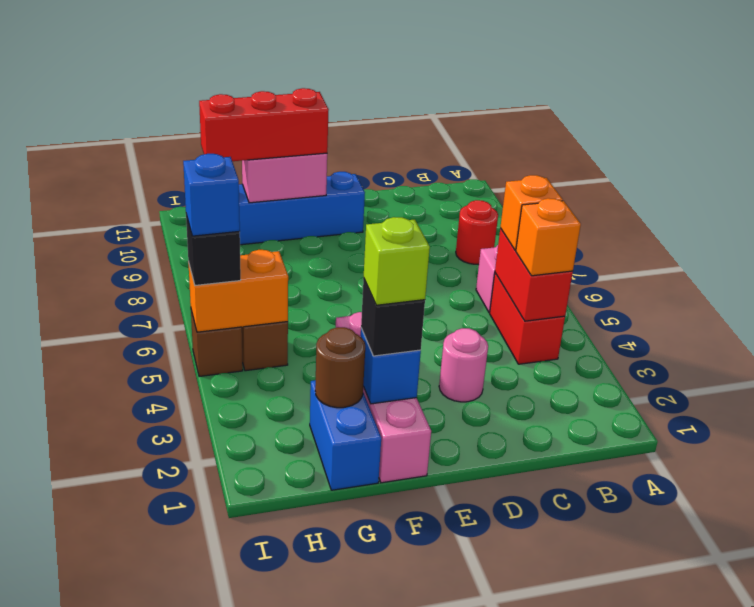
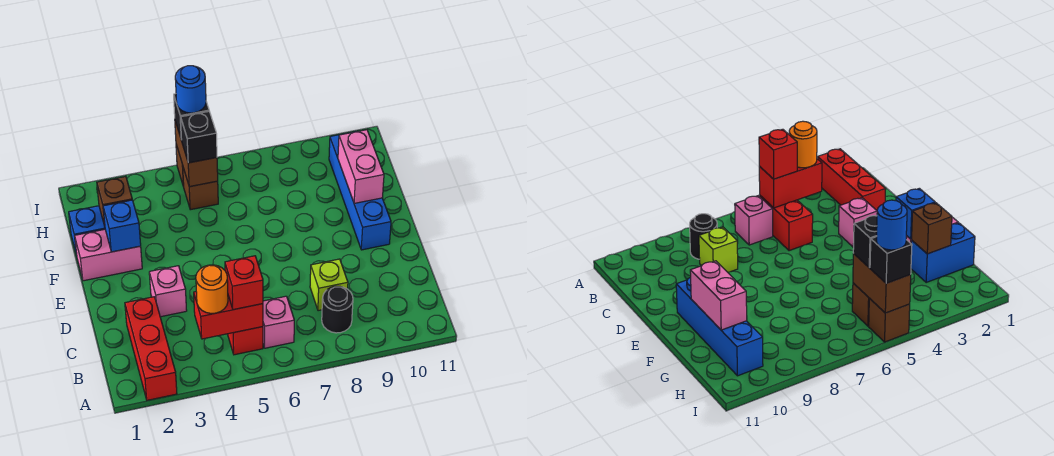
red 1x2 brick [490,273,565,364] -> red 1x2 brick turned to [228,327,263,355]
orange 1x1 brick [516,198,581,276] -> orange 1x1 round brick [196,265,228,313]
orange 1x1 brick [500,175,563,250] -> red 1x1 brick [225,256,263,310]
red 1x1 round brick [456,200,498,264] -> black 1x1 round brick [322,286,353,333]
pink 1x1 round brick [439,328,488,402] -> pink 1x1 brick [149,266,187,317]
pink 1x4 brick [336,312,431,483] -> pink 1x2 brick [75,229,142,281]
black 1x1 brick [361,278,425,356] -> black 1x1 brick moved to [181,111,217,163]
lime 1x1 brick [364,217,430,305] -> lime 1x1 brick moved to [310,259,348,311]
red 1x3 brick [199,88,329,161] -> red 1x3 brick moved to [125,297,177,400]
brown 1x1 round brick [315,327,365,408] -> brown 1x1 brick [97,177,132,226]
orange 1x2 brick [188,250,288,332] -> brown 1x2 brick [175,121,218,187]
blue 1x1 brick [183,154,240,236] -> blue 1x1 round brick [175,66,206,113]

